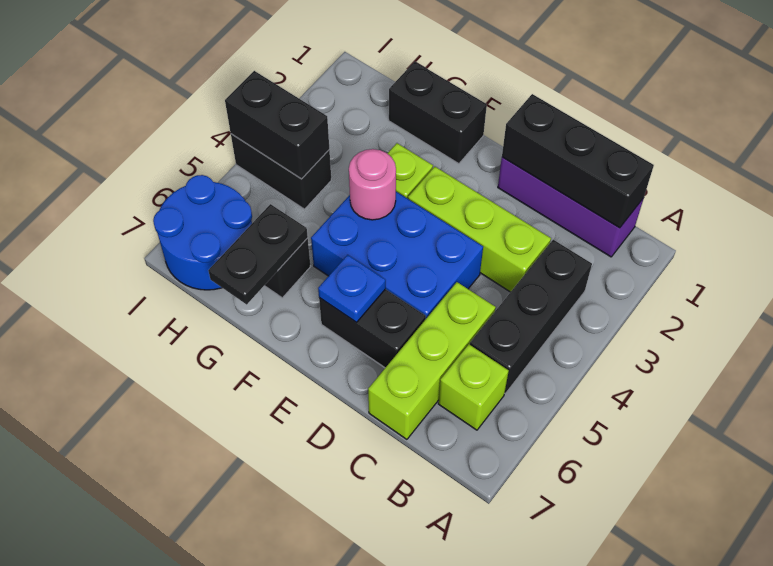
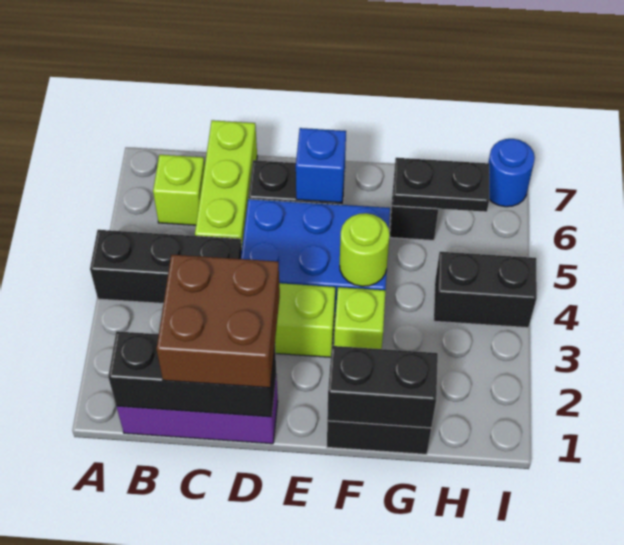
black 1x3 brick [470,240,592,393] -> black 1x3 brick turned to [90,230,242,303]
none -> brown 2x2 brick [157,255,280,388]
blue 1x1 plate [318,255,386,322] -> blue 1x1 brick [296,128,346,203]
pink 1x1 round brick [349,149,396,220] -> lime 1x1 round brick [340,213,390,286]
black 1x2 plate [208,204,308,304] -> black 1x2 plate turned to [393,158,489,212]
black 1x2 brick [225,71,329,179] -> black 1x2 brick moved to [327,346,438,428]
blue 2x2 round brick [153,175,252,290] -> blue 1x1 round brick [488,139,535,207]

